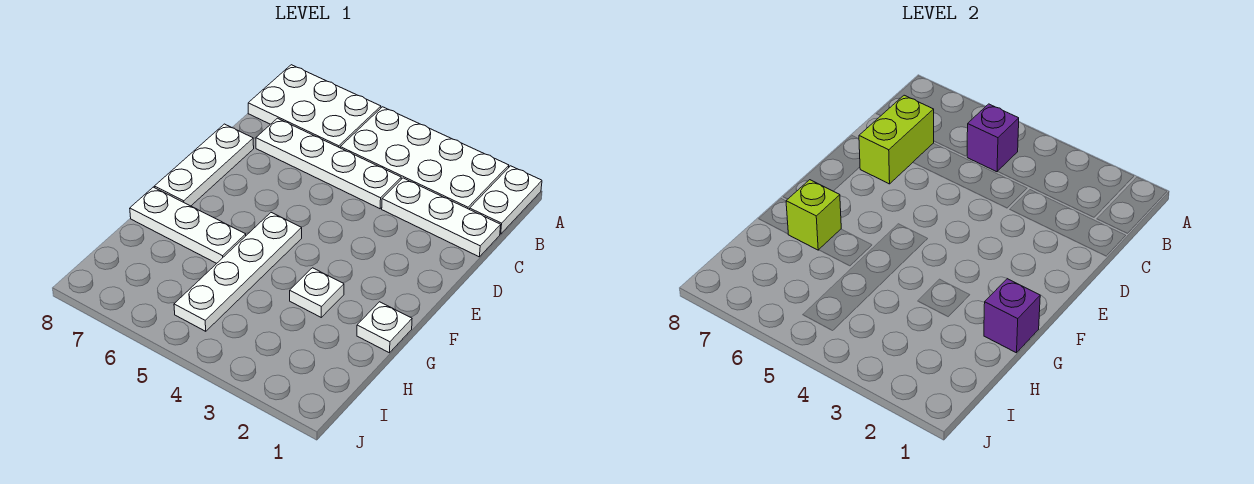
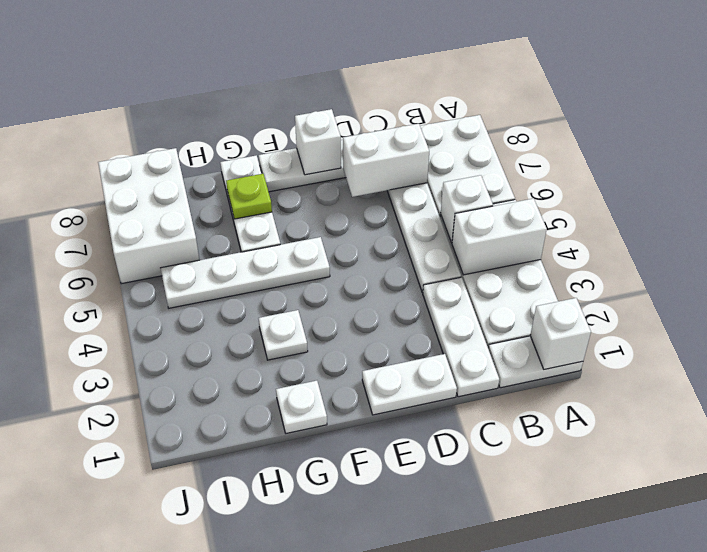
none -> white 1x1 brick [530,298,591,369]
none -> white 1x2 brick [452,198,547,275]
purple 1x1 brick [967,104,1019,172] -> white 1x1 brick [441,175,493,243]
lime 1x2 brick [859,95,934,184] -> white 1x2 brick [343,124,429,197]
none -> white 1x2 plate [362,354,457,415]
none -> white 1x1 brick [295,109,341,175]
purple 1x1 brick [984,279,1040,353] -> none
lime 1x1 brick [786,180,841,250] -> lime 1x1 plate [226,174,272,219]
none -> white 2x3 brick [98,148,199,284]

